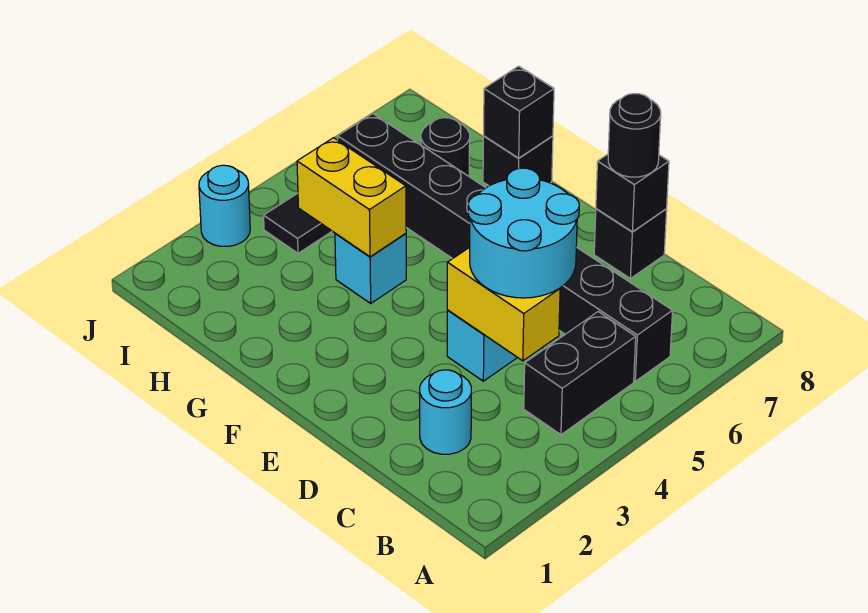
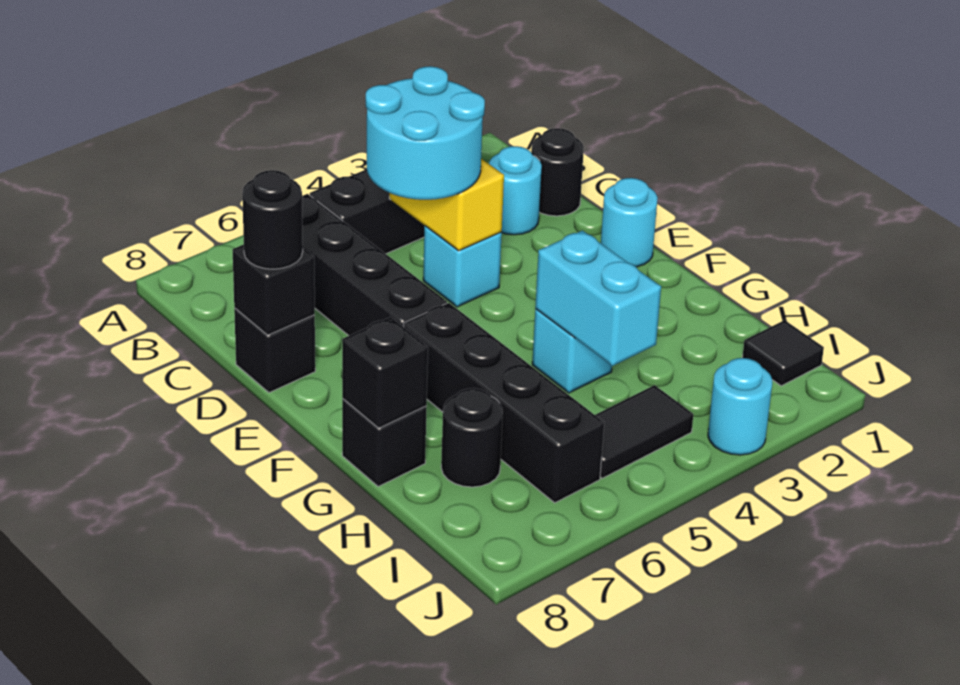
none -> black 1x1 round brick [531,128,584,216]
none -> cyan 1x1 round brick [601,178,658,267]
yellow 1x2 brick [297,138,406,257] -> cyan 1x2 brick [535,231,661,366]
none -> black 1x1 tile [742,320,824,386]

